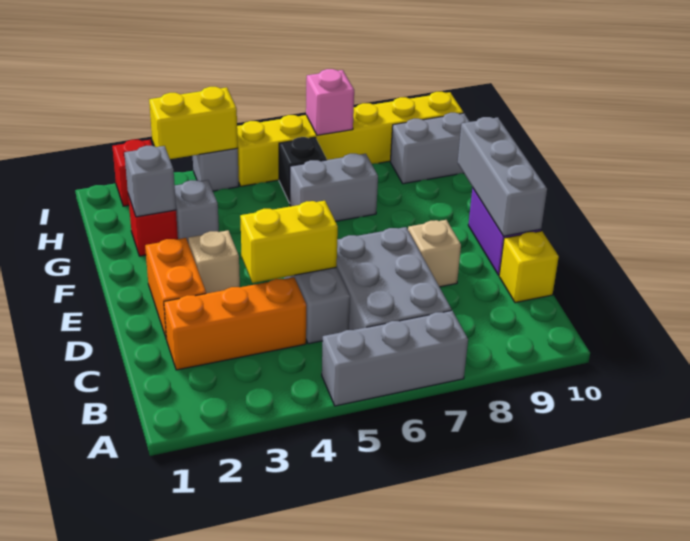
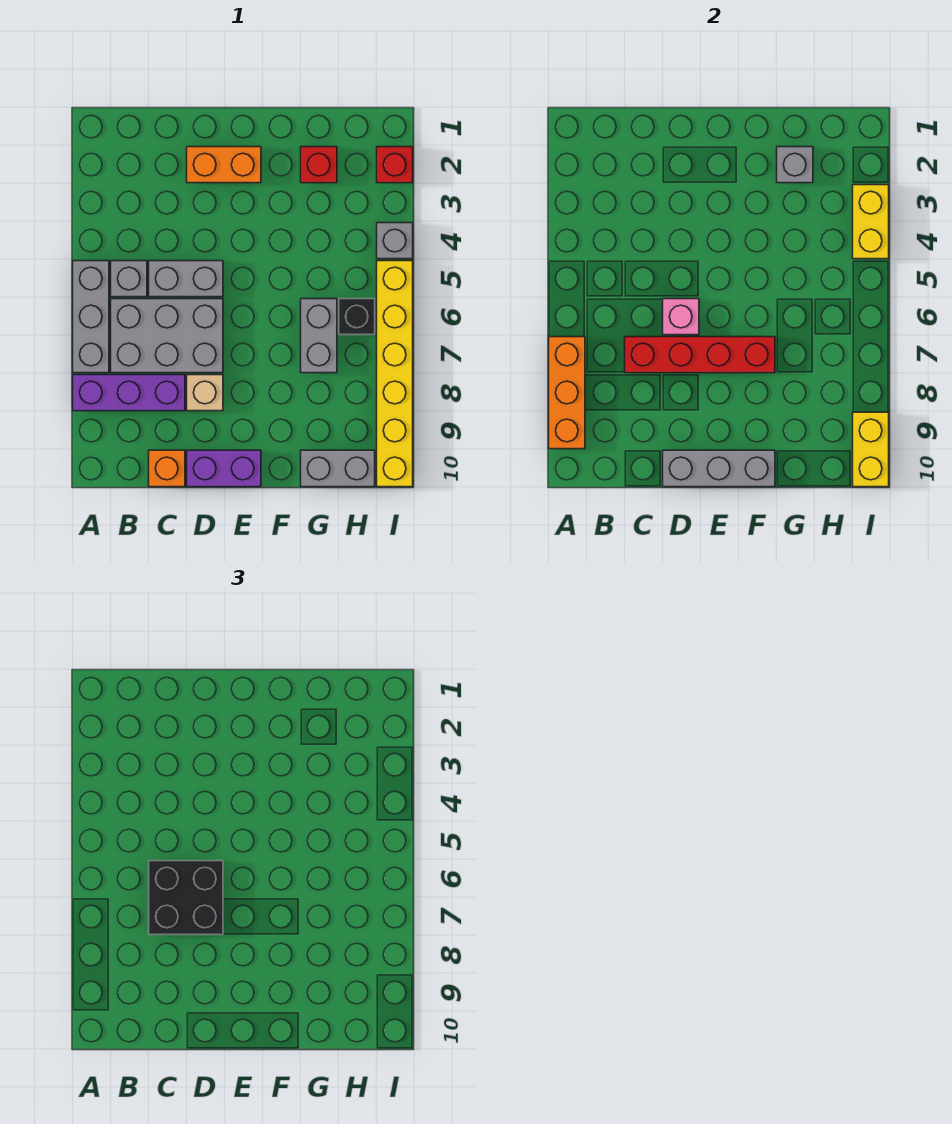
none -> purple 1x3 brick [73,375,185,411]
orange 1x3 brick [164,277,306,370] -> orange 1x3 brick moved to [549,337,585,449]
none -> black 2x2 brick [149,861,223,935]
none -> red 1x4 brick [625,337,775,373]
yellow 1x1 brick [499,231,559,303] -> orange 1x1 brick [149,450,185,487]
yellow 1x2 brick [240,201,338,283] -> yellow 1x2 brick moved to [853,412,889,487]
tan 1x1 brick [188,230,240,294] -> none
grey 1x1 brick [175,180,219,244] -> grey 1x1 brick moved to [111,261,147,297]
grey 1x2 brick [390,113,470,184] -> grey 1x2 brick turned to [301,450,375,487]
pink 1x1 brick [306,69,354,135] -> pink 1x1 brick moved to [663,299,699,335]

